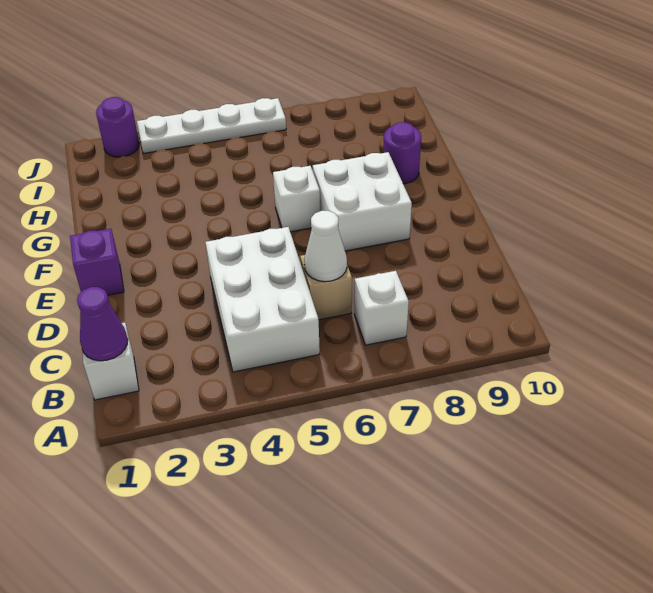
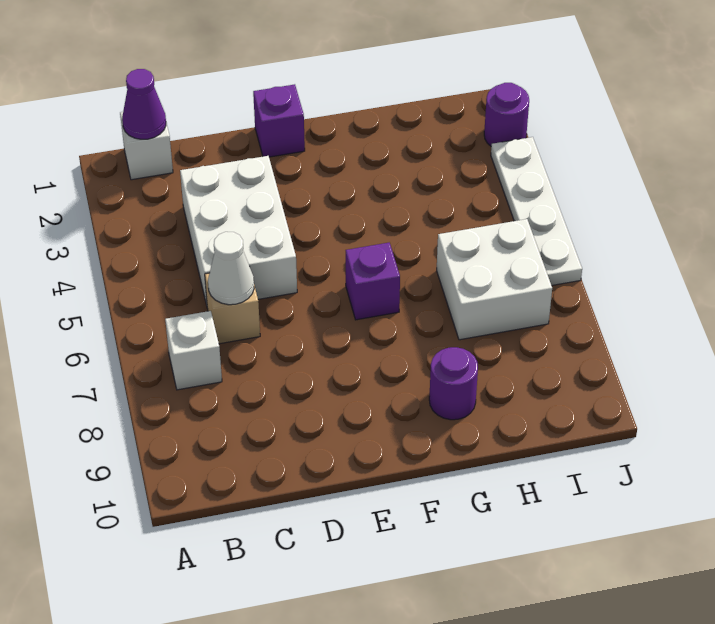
white 2x3 brick [205,227,320,372] -> white 2x3 brick turned to [180,156,297,305]
white 2x2 brick [313,152,412,251] -> white 2x2 brick moved to [437,219,552,340]
white 1x1 brick [273,166,320,232] -> purple 1x1 brick [346,243,400,320]

